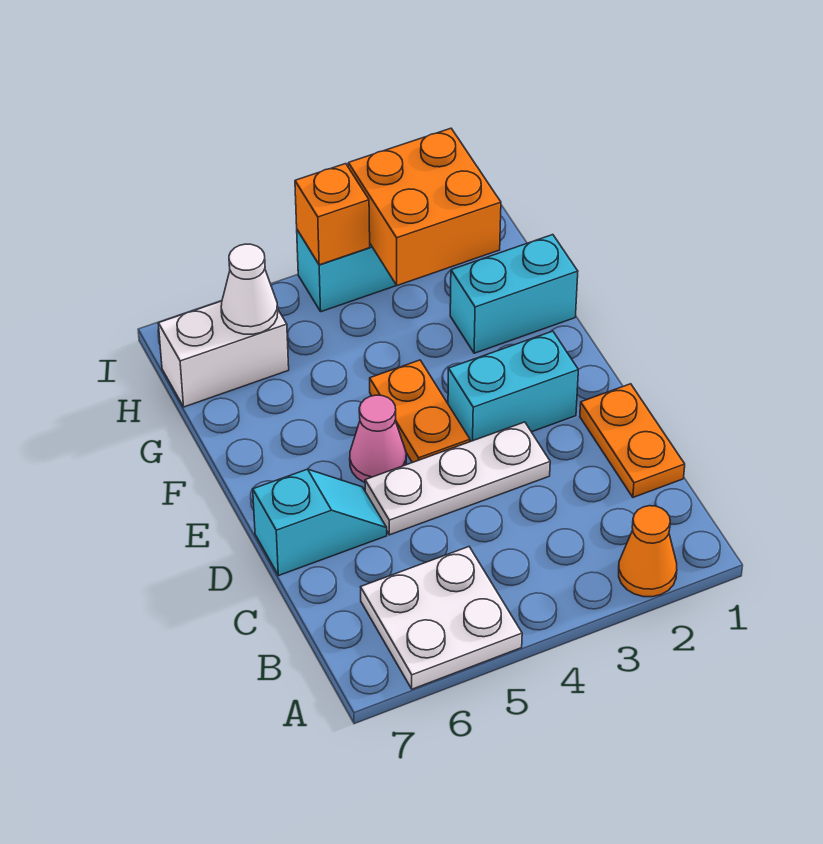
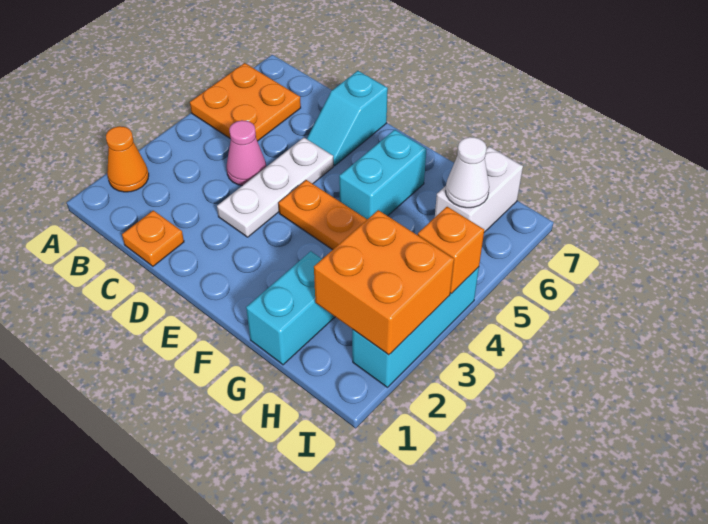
white 2x2 plate [361,547,522,689] -> orange 2x2 plate [190,63,301,141]
orange 1x2 plate [580,384,685,497] -> orange 1x1 plate [122,210,184,266]
cyan 1x2 brick [448,331,578,442] -> cyan 1x2 brick moved to [339,130,426,219]
pink 1x1 cone [350,395,406,482] -> pink 1x1 cone moved to [227,120,266,186]

